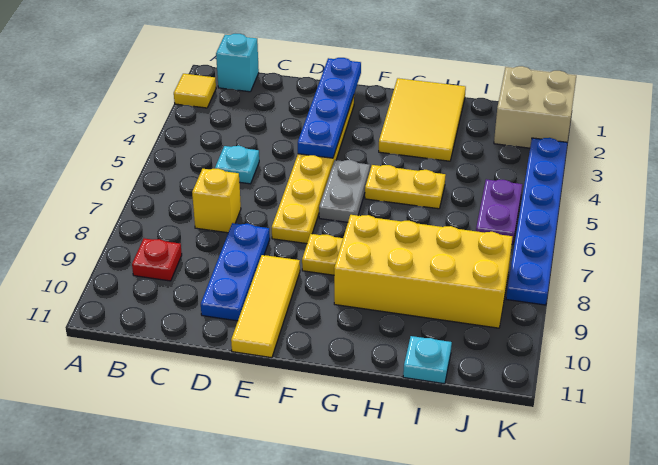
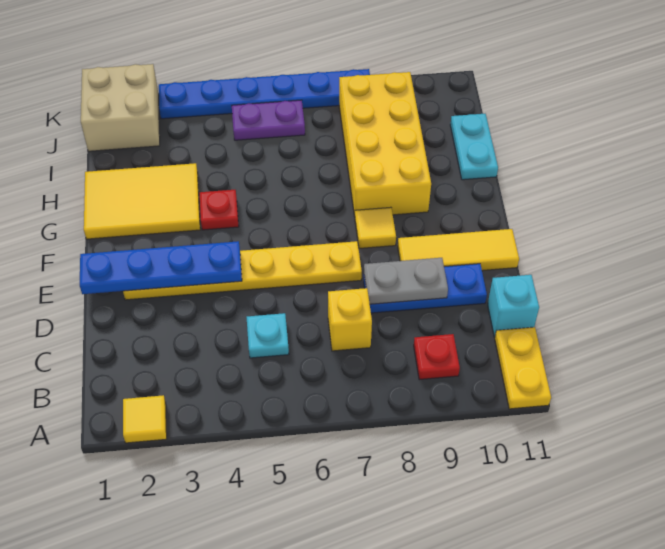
cyan 1x1 brick [216,34,259,92] -> cyan 1x1 brick moved to [488,275,539,337]
grey 1x2 plate [319,160,370,222] -> grey 1x2 plate moved to [364,258,448,304]
yellow 1x1 plate [302,234,343,275] -> yellow 1x1 tile [355,207,396,249]
none -> red 1x1 plate [199,190,239,230]
yellow 1x2 plate [365,165,446,209] -> yellow 1x2 plate moved to [495,327,551,409]
cyan 1x1 plate [403,336,452,384] -> cyan 1x2 plate [450,114,498,180]

